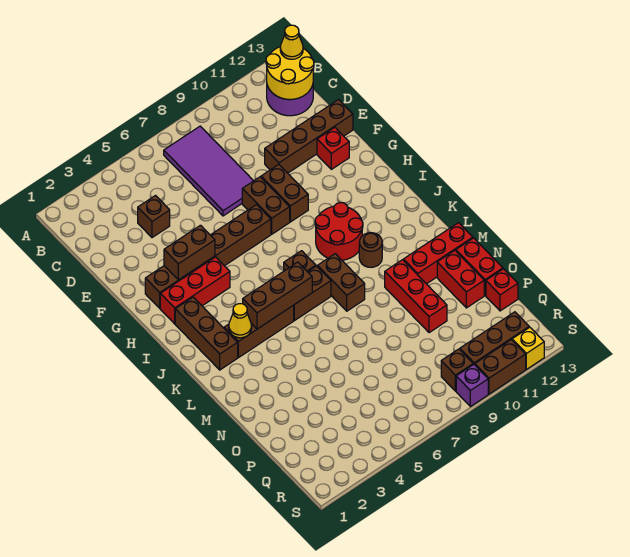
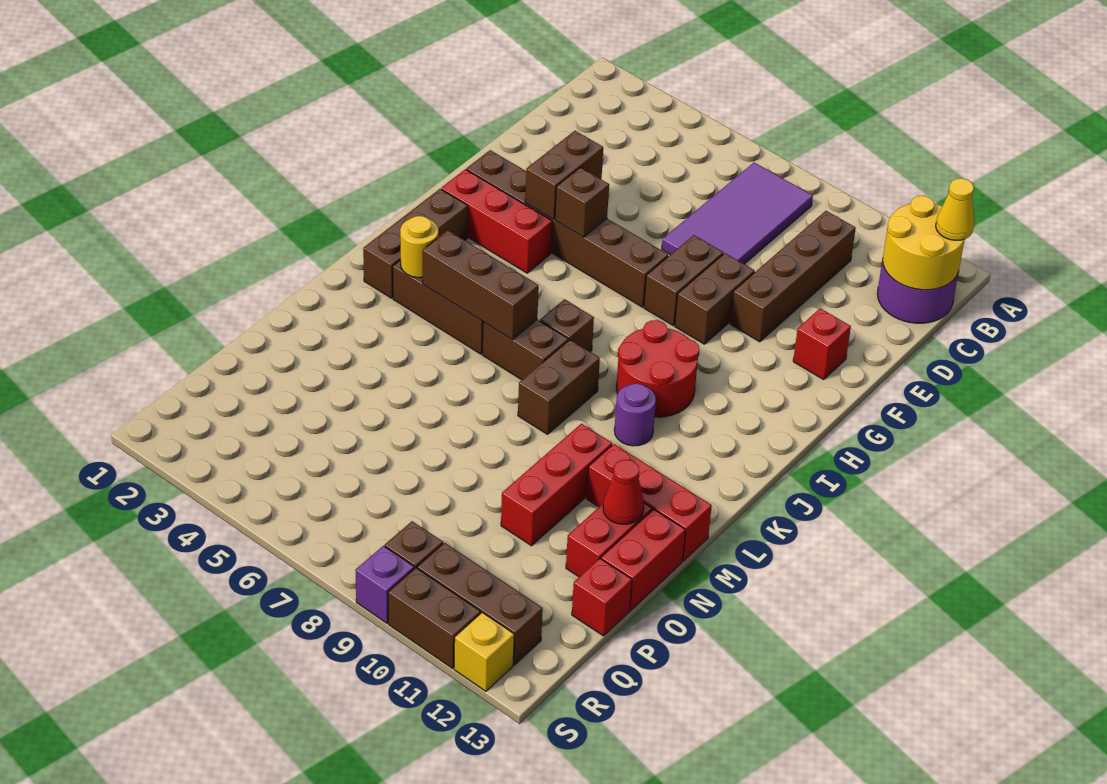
brown 1x1 brick [138,196,170,238] -> brown 1x1 brick moved to [555,167,609,237]
brown 1x4 brick [265,100,353,173] -> brown 1x4 brick turned to [730,211,856,342]
brown 1x2 brick [164,225,215,280] -> brown 1x2 brick turned to [525,131,603,219]
yellow 1x1 cone [229,304,252,338] -> yellow 1x1 round brick [400,216,438,278]
brown 1x1 round brick [359,233,382,267] -> purple 1x1 round brick [614,384,656,446]
none -> red 1x1 cone [603,460,644,524]

